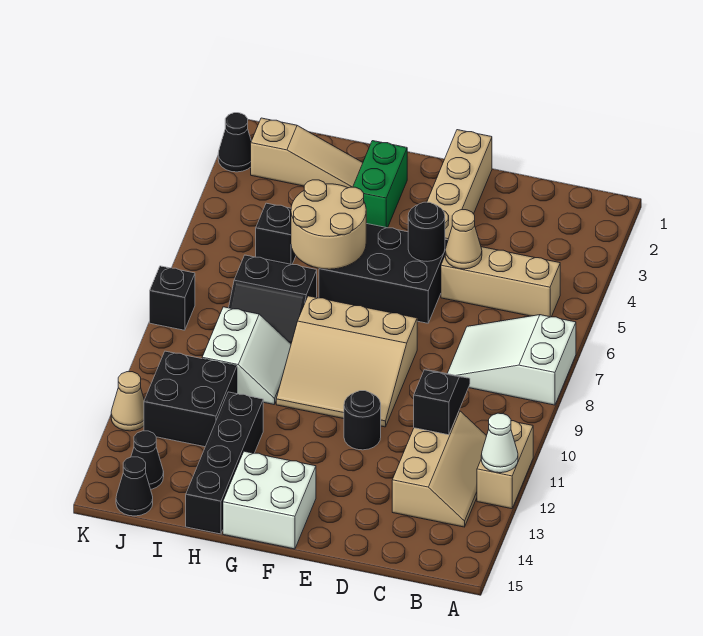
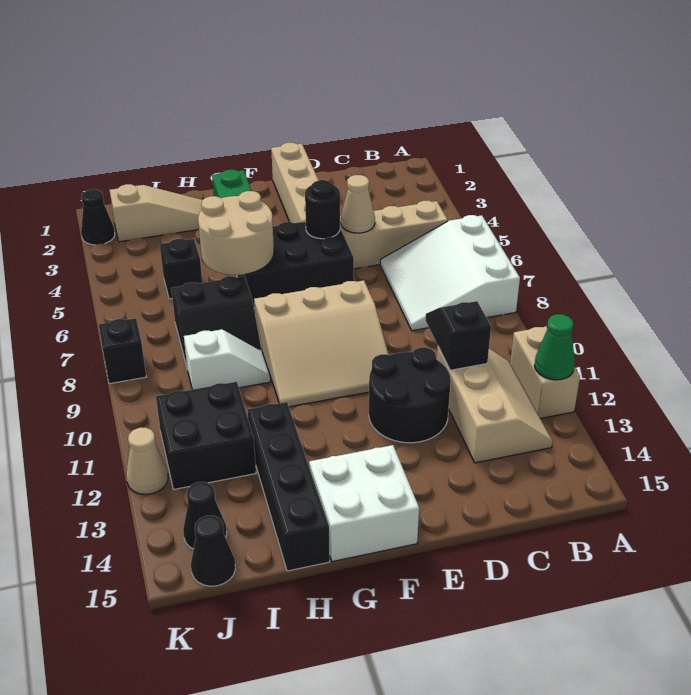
white 2x3 slope [447,315,576,405] -> white 3x3 slope [380,215,520,331]
white 1x1 cone [481,413,518,473] -> green 1x1 cone [534,314,575,380]
black 1x1 round brick [344,391,381,450] -> black 2x2 round brick [369,347,451,443]
white 2x2 slope [202,307,291,404] -> white 1x2 slope [184,329,270,389]

